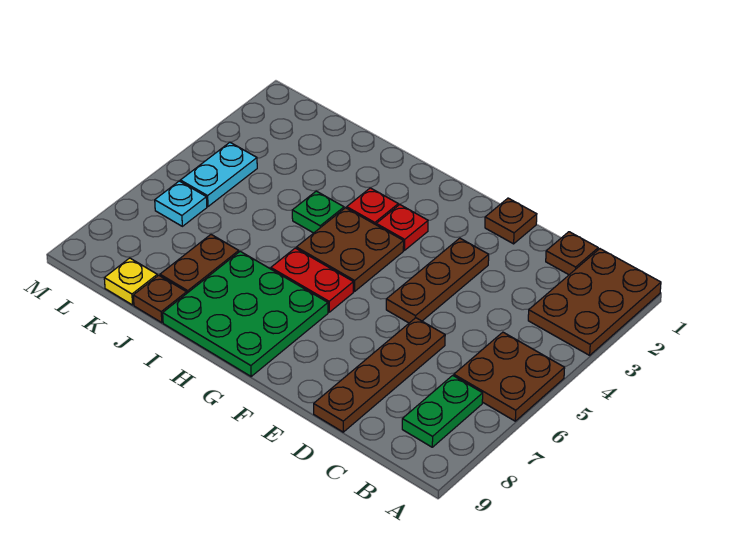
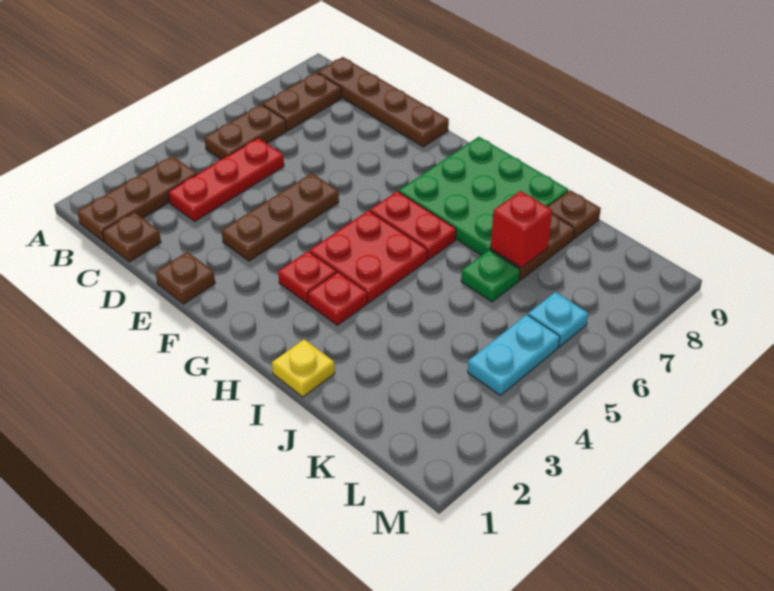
brown 2x3 plate [528,249,661,355] -> brown 1x3 plate [77,156,197,242]
brown 2x2 plate [454,332,565,421] -> brown 1x2 plate [205,104,286,159]
green 1x2 plate [402,375,483,447] -> brown 1x2 plate [263,72,341,131]
none -> red 1x3 plate [168,138,284,221]
brown 1x4 plate [314,318,445,432] -> brown 1x4 plate turned to [318,57,449,147]
brown 2x2 plate [296,208,404,291] -> red 2x2 plate [310,211,427,303]
green 1x1 plate [292,191,344,233] -> green 1x1 plate moved to [461,250,520,302]
none -> red 1x1 brick [491,191,552,268]
yellow 1x1 plate [104,258,157,305] -> yellow 1x1 plate moved to [272,339,335,397]

